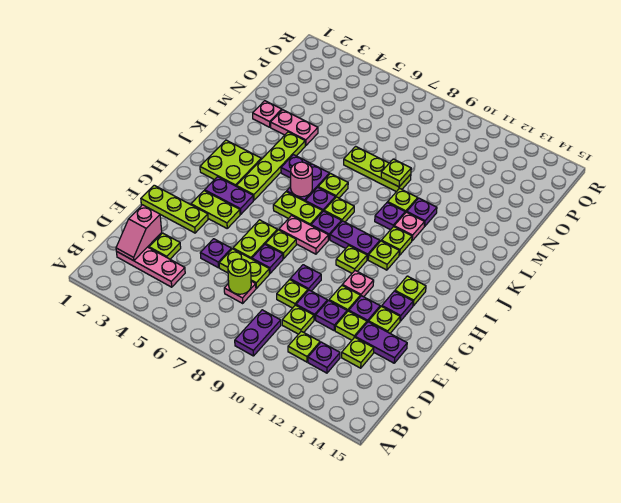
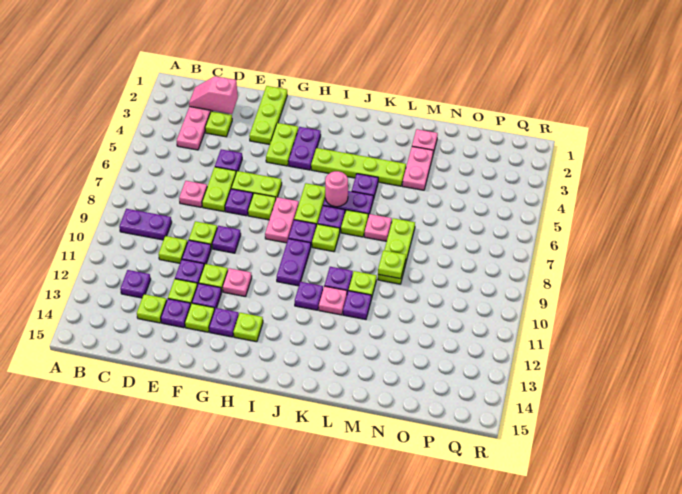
lime 1x1 plate [288,331,320,362] -> none
lime 1x1 round brick [228,259,251,294] -> none
purple 1x2 plate [355,322,407,363] -> purple 1x1 plate [161,299,191,328]
lime 1x1 plate [336,245,367,273] -> none
lime 2x2 plate [200,140,261,186] -> none
lime 1x1 plate [368,241,399,270] -> none
lime 1x1 plate [381,226,412,255] -> purple 1x1 plate [295,282,323,310]
none -> pink 1x1 plate [364,214,392,241]

